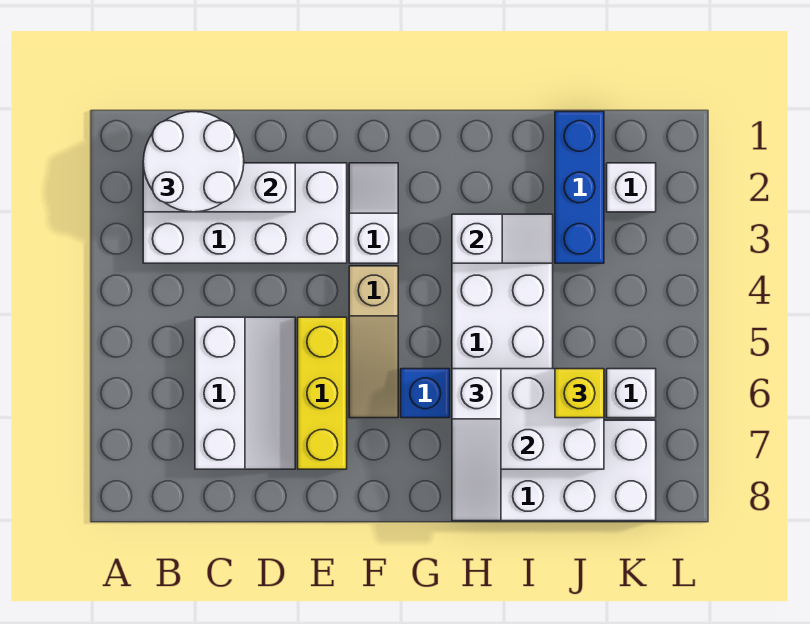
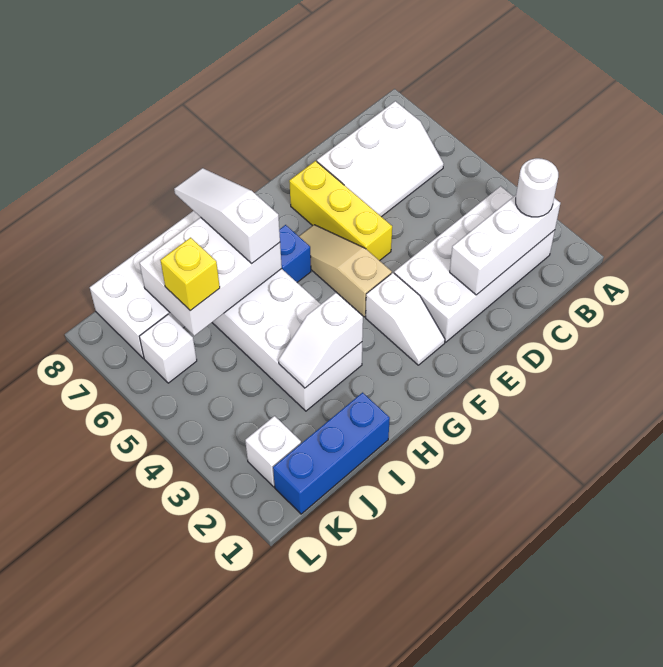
white 2x2 round brick [143,112,244,212] -> white 1x1 round brick [516,158,558,217]
white 2x3 slope [195,317,295,469] -> white 2x3 slope turned to [317,101,444,217]
blue 1x3 brick [555,112,604,263] -> blue 1x3 brick turned to [273,393,390,514]

